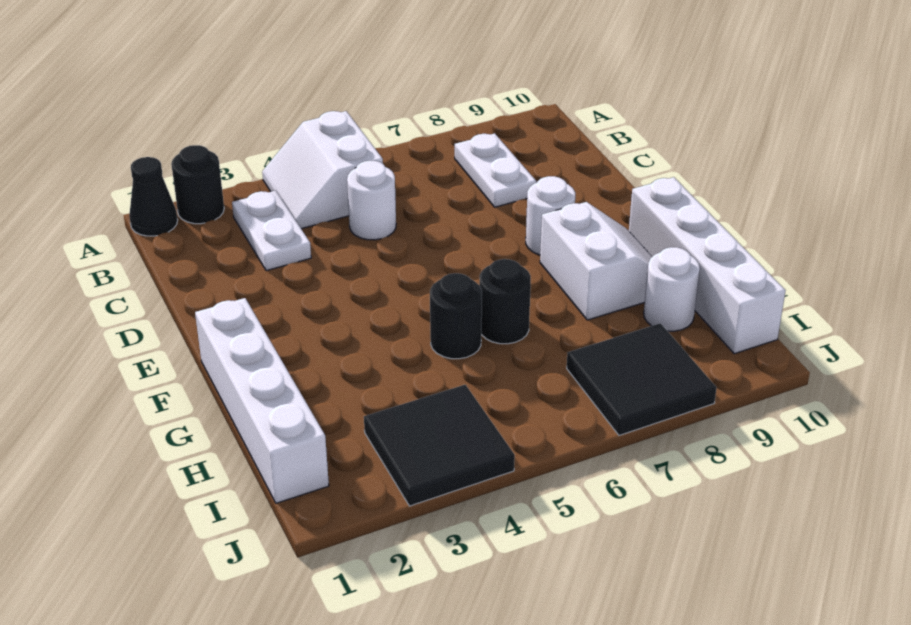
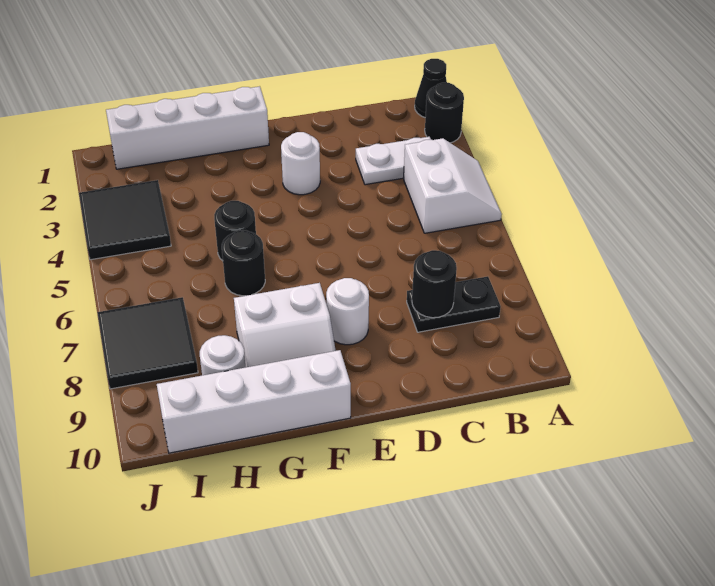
white 2x2 slope [262,111,383,229] -> white 2x2 slope turned to [404,138,502,233]
white 1x2 plate [455,133,536,207] -> black 1x2 plate [407,276,501,332]
white 1x1 round brick [347,161,396,240] -> white 1x1 round brick moved to [281,132,320,195]
none -> black 1x1 round brick [412,250,457,318]

